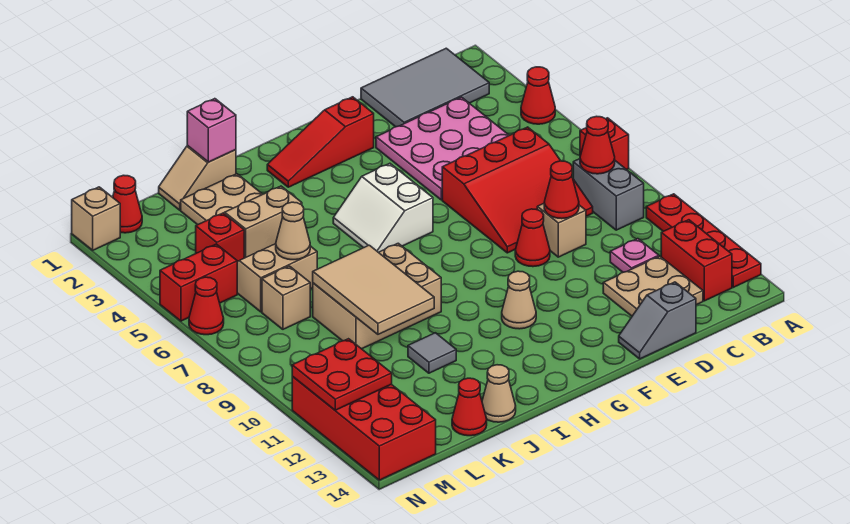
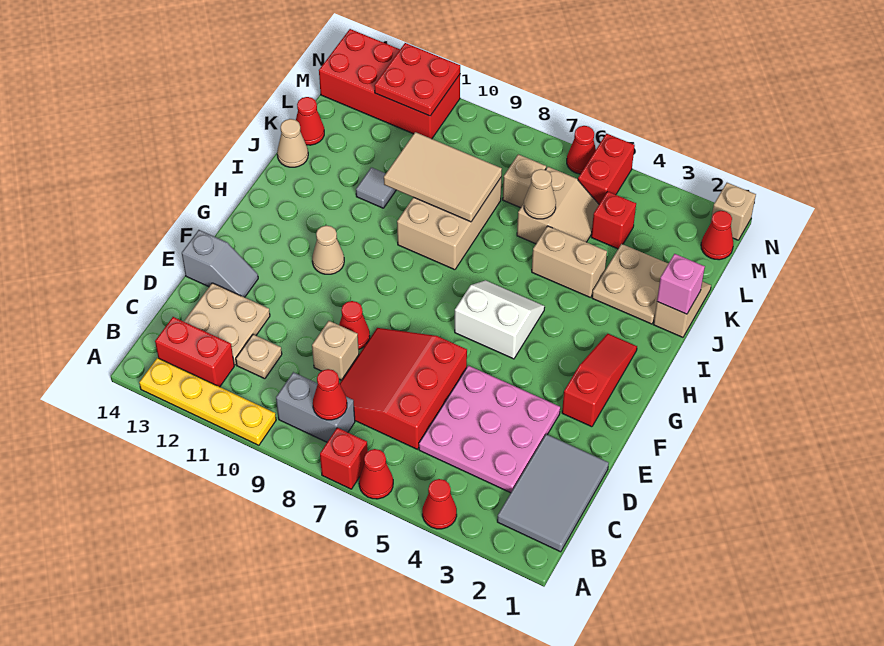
red 1x4 plate [646,194,761,287] -> yellow 1x4 plate [139,358,276,445]
pink 1x1 plate [610,239,659,272] -> tan 1x1 plate [236,335,282,379]
red 1x1 cone [544,161,579,219] -> red 1x1 cone moved to [359,449,393,499]
grey 1x2 slope [619,282,696,359] -> grey 1x2 slope turned to [182,230,258,297]
tan 1x2 brick [225,186,302,258] -> tan 1x2 brick turned to [532,226,607,298]

